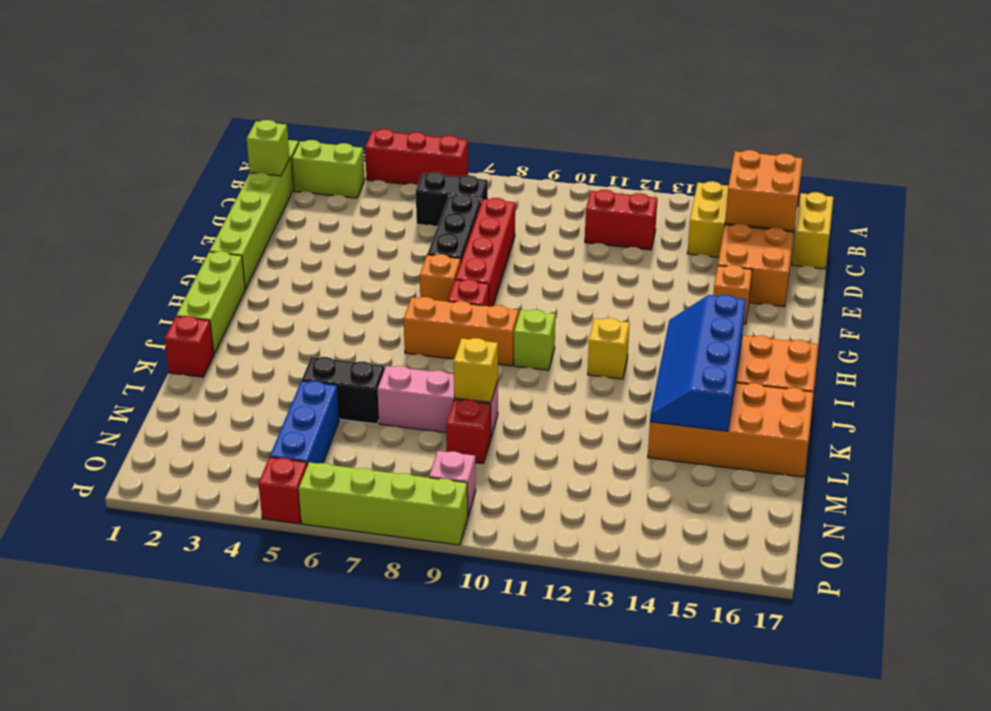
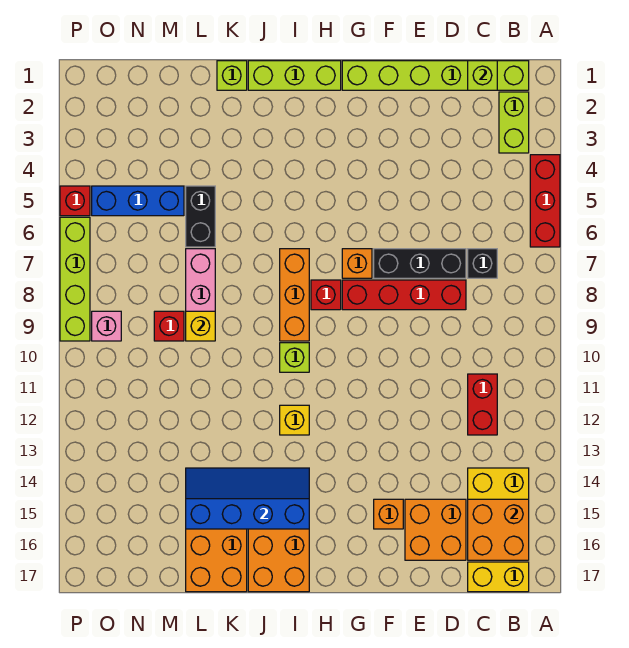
black 1x2 brick [416,172,488,226] -> black 1x1 brick [468,249,497,278]
red 1x1 brick [165,316,214,377] -> lime 1x1 brick [217,61,247,90]

